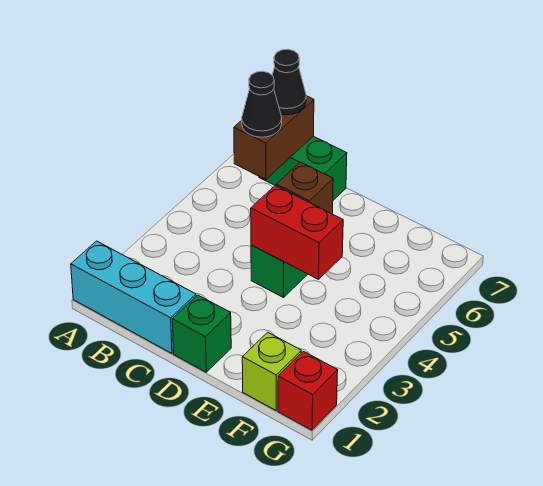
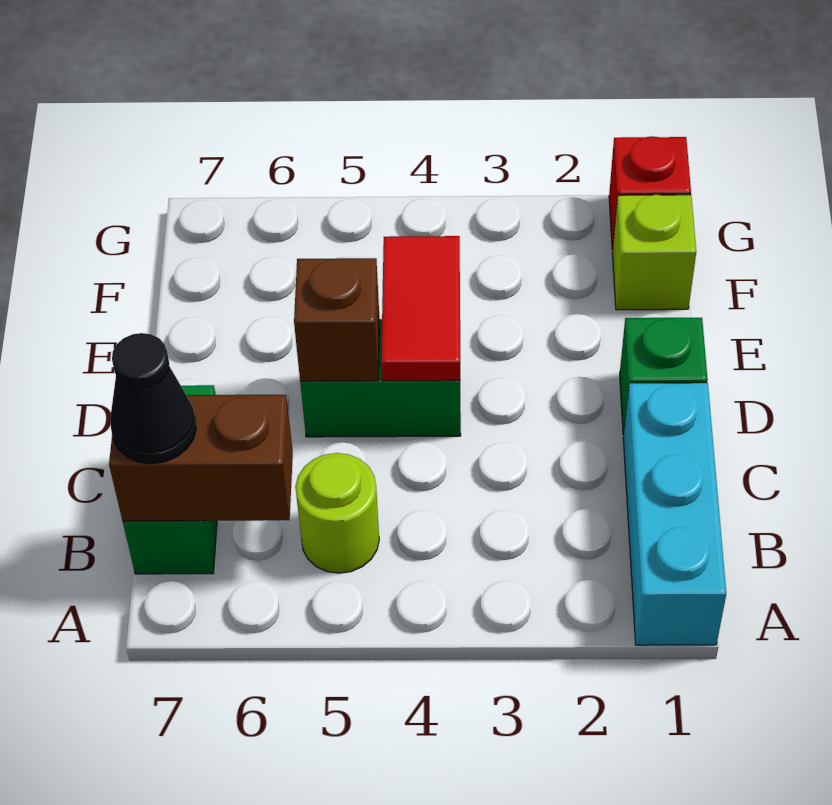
none -> lime 1x1 round brick [295,453,379,573]
black 1x1 cone [242,71,282,137] -> none
red 1x2 brick [251,185,343,279] -> red 1x2 tile [381,236,460,381]

